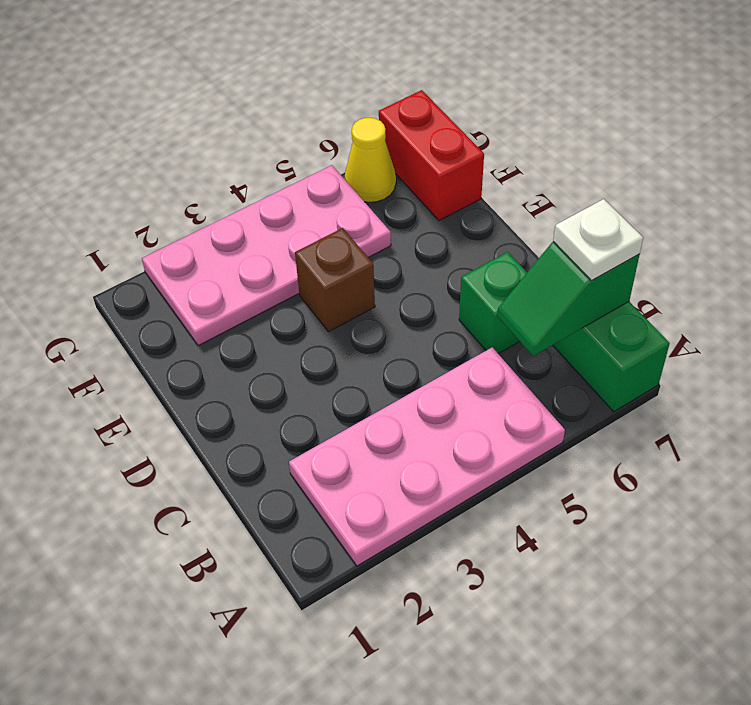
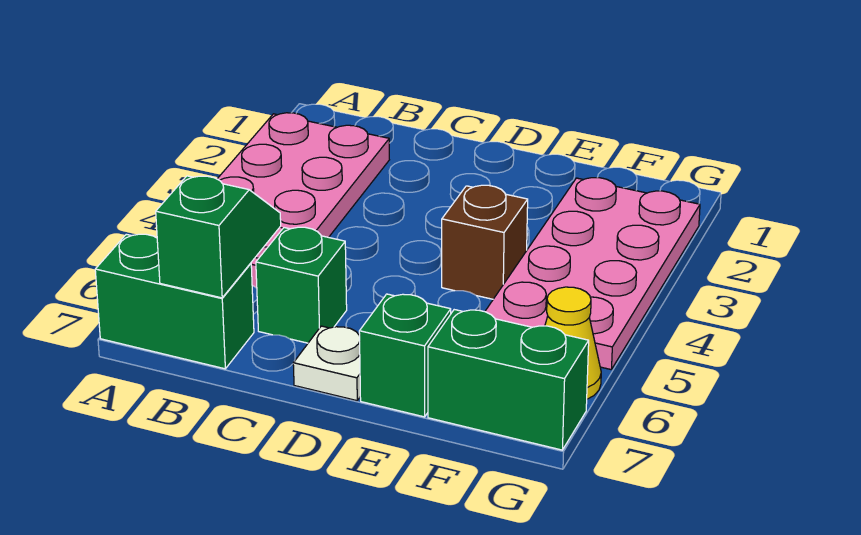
white 1x1 plate [553,199,643,281] -> white 1x1 plate moved to [293,326,360,401]
none -> green 1x1 brick [359,294,451,417]
red 1x2 brick [379,90,484,221] -> green 1x2 brick [428,310,589,450]

